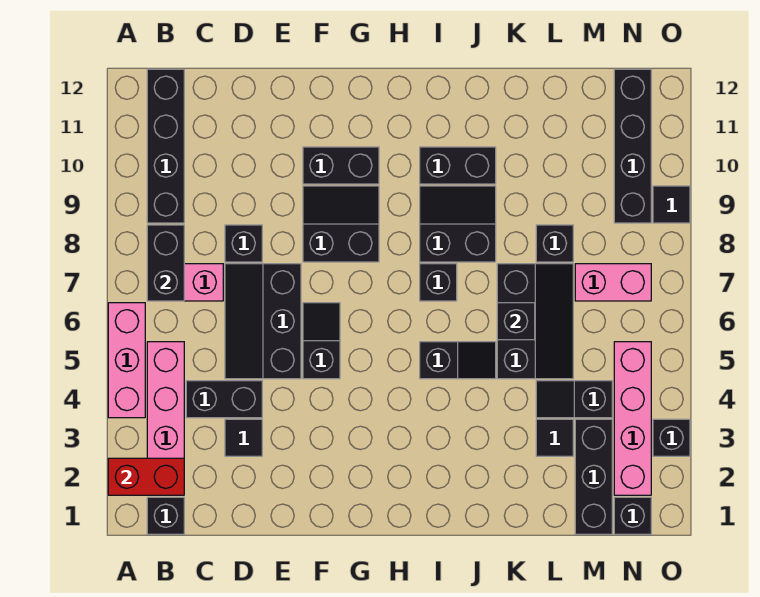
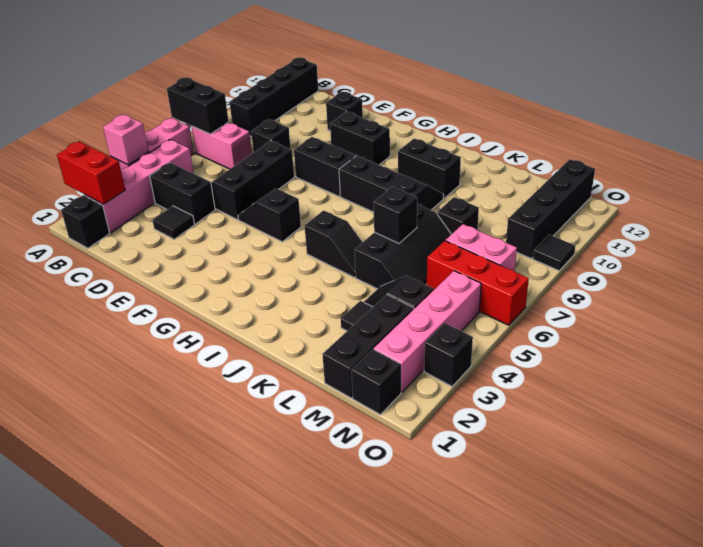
none -> pink 1x1 brick [103,115,149,165]
black 1x2 brick [147,225,184,301] -> black 1x2 brick turned to [167,77,229,134]
black 1x2 slope [303,303,340,379] -> black 1x2 slope turned to [238,189,301,242]
black 1x1 brick [420,264,457,301] -> black 1x1 brick moved to [326,92,363,131]
black 2x2 slope [420,186,496,262] -> black 2x3 slope [339,156,444,212]
none -> red 1x3 brick [427,241,529,325]

